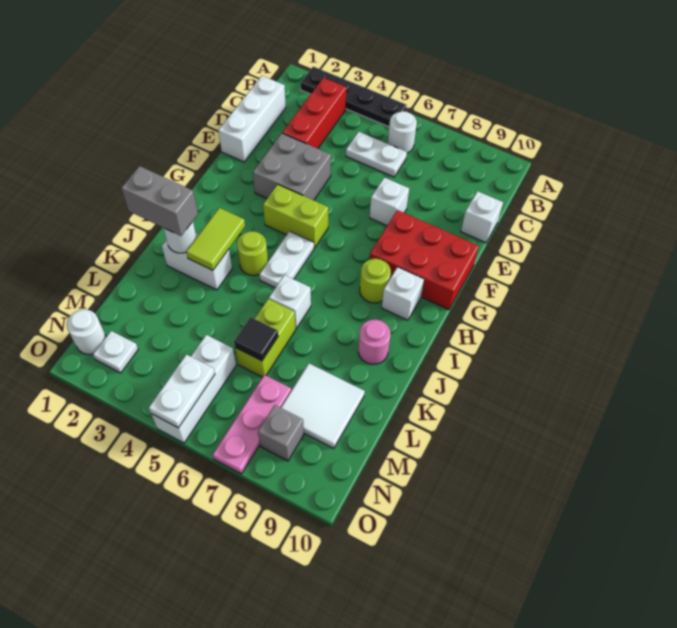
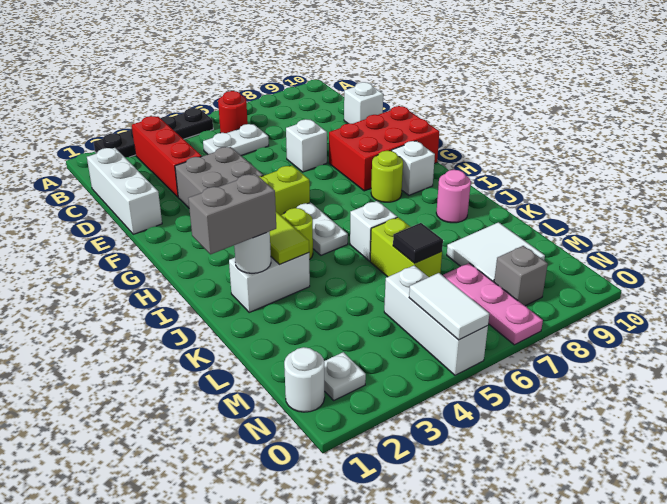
white 1x1 round brick [388,111,417,153] -> red 1x1 round brick [218,91,248,133]
white 1x2 plate [149,354,215,428] -> white 1x2 tile [409,273,489,340]

